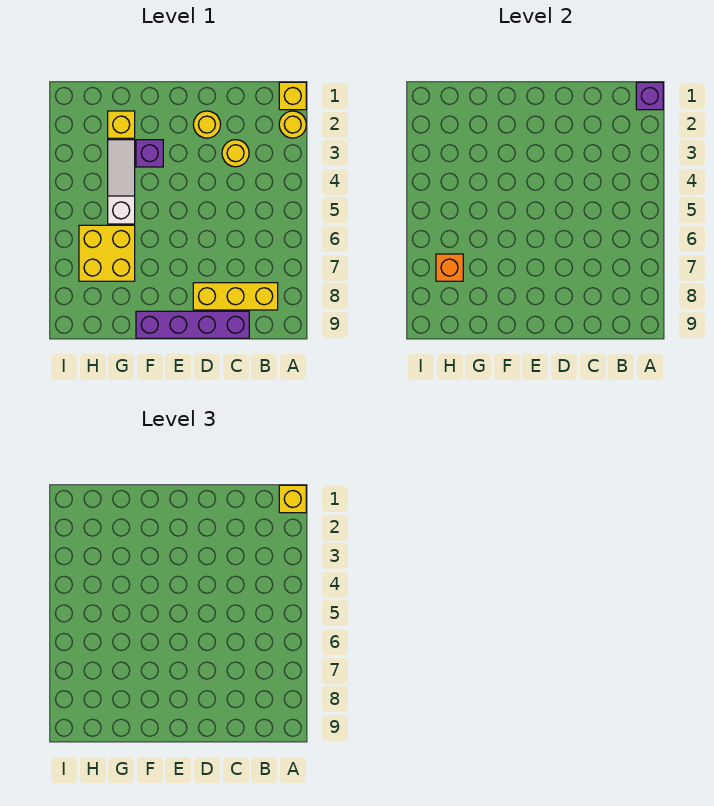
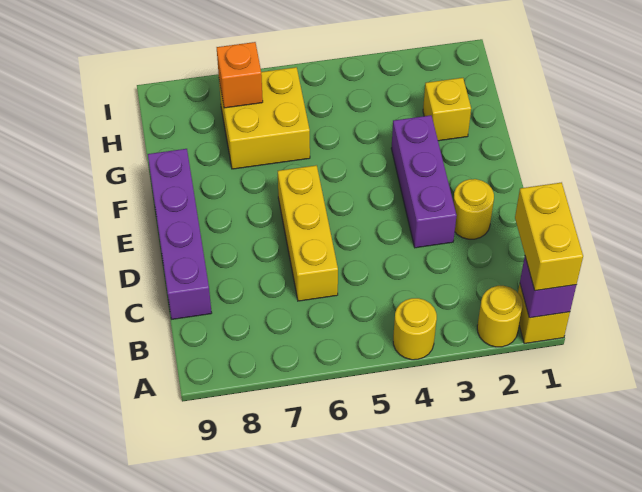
yellow 1x1 brick [279,485,306,513] -> yellow 1x2 brick [515,182,583,291]
yellow 1x3 brick [193,283,278,310] -> yellow 1x3 brick moved to [278,165,338,301]
yellow 1x1 round brick [222,140,249,167] -> yellow 1x1 round brick moved to [393,298,437,360]
purple 1x1 brick [136,140,163,167] -> purple 1x3 brick [391,115,457,248]
white 1x3 slope [108,140,135,224] -> none

